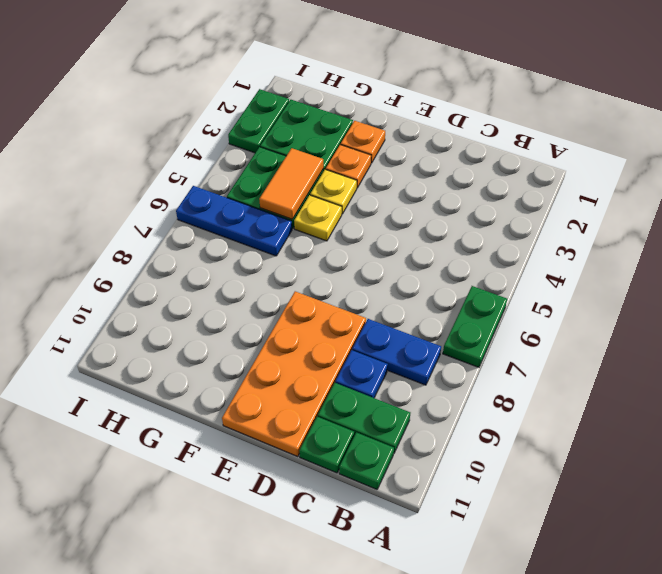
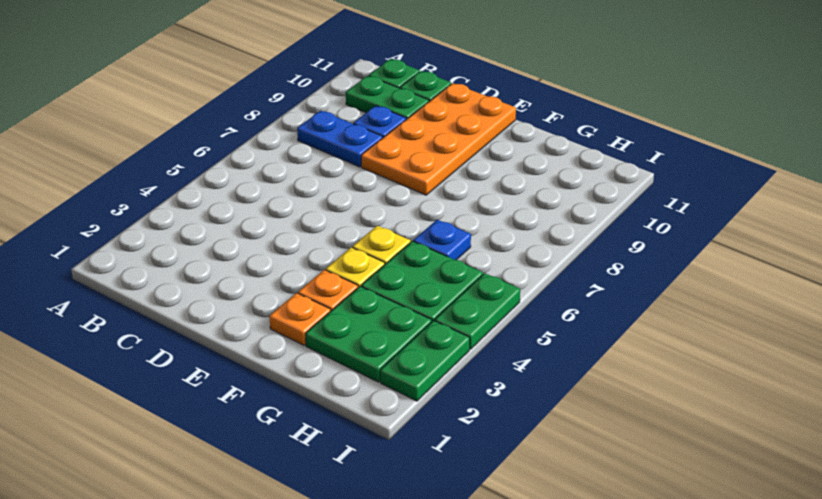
green 1x2 plate [443,286,507,367] -> green 1x2 plate moved to [435,273,520,349]
orange 1x2 tile [259,148,323,219] -> none
blue 1x3 plate [176,186,292,256] -> blue 1x1 plate [413,220,471,260]

